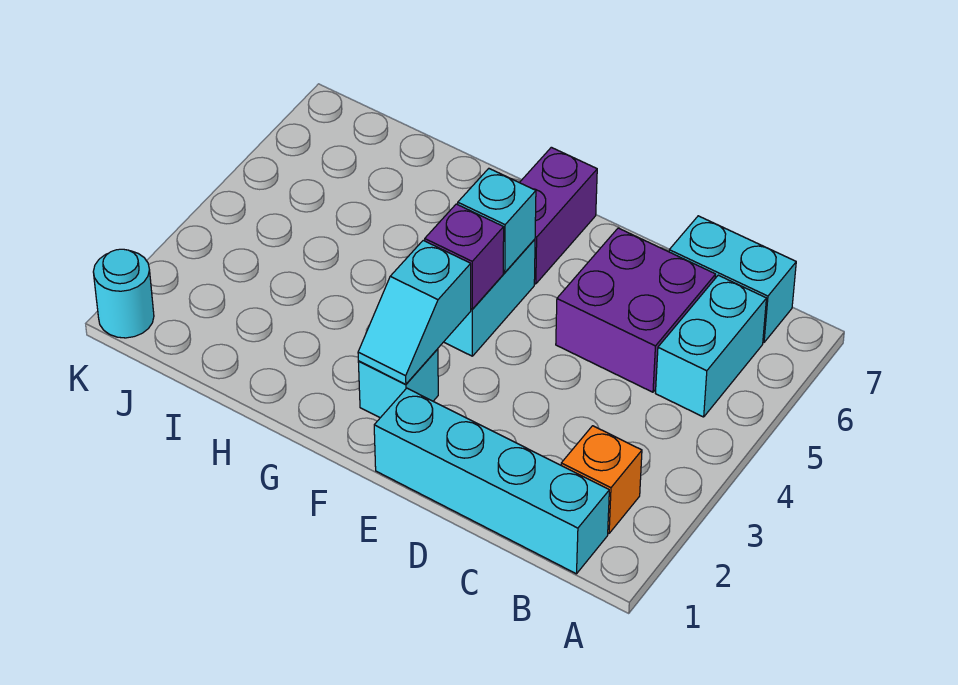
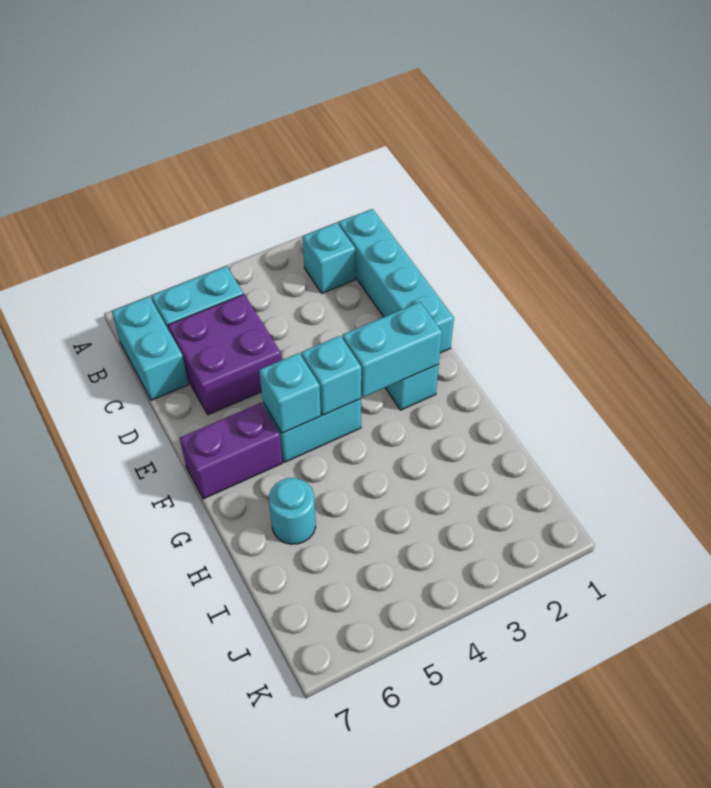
orange 1x1 brick [561,426,642,533] -> cyan 1x1 brick [303,223,355,293]
cyan 1x2 slope [358,240,471,385] -> cyan 1x2 brick [342,302,442,397]
purple 1x1 brick [425,204,504,309] -> cyan 1x1 brick [301,336,361,415]
cyan 1x1 round brick [93,249,154,338] -> cyan 1x1 round brick moved to [269,478,316,544]

